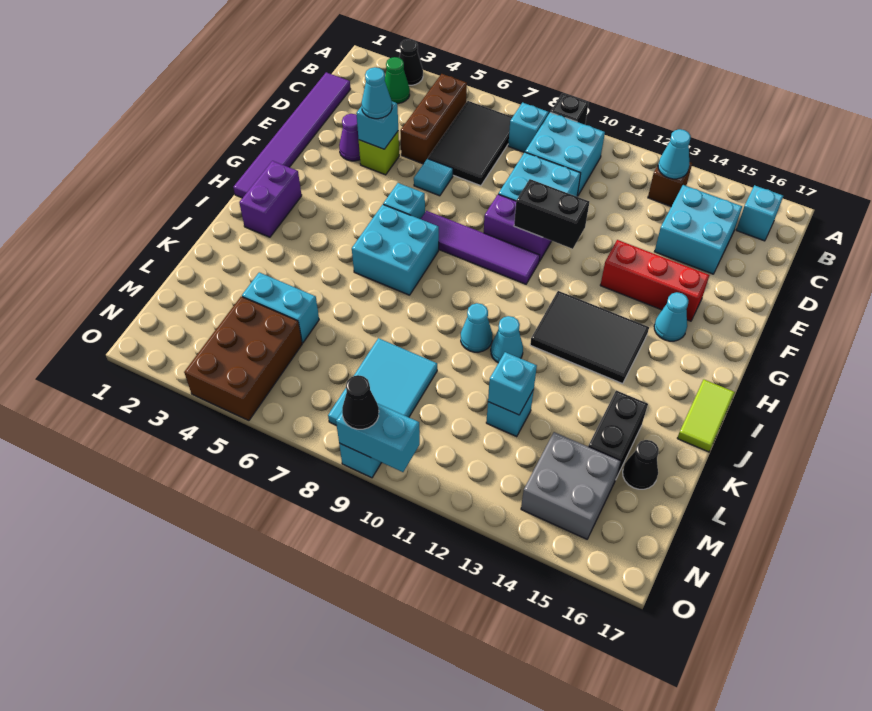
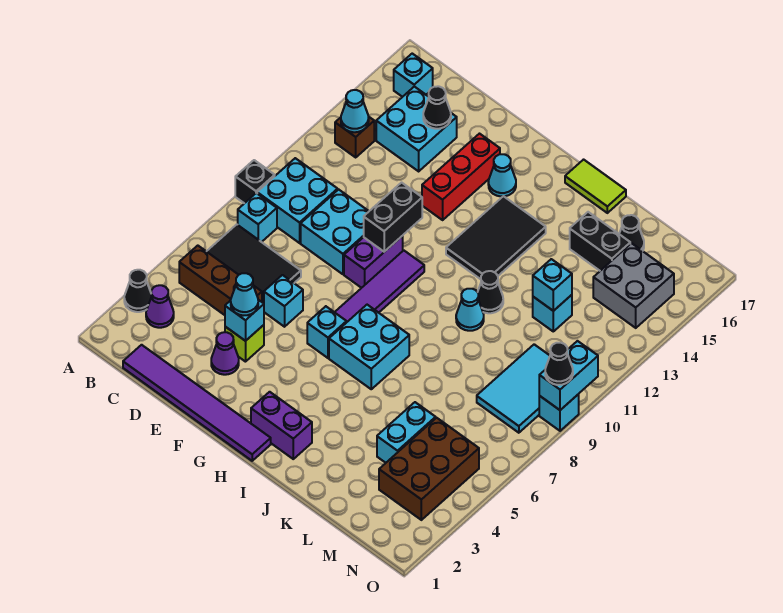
green 1x1 cone [385,57,410,104] -> purple 1x1 cone [146,285,174,328]
none -> black 1x1 cone [423,86,451,129]
cyan 1x1 tile [414,159,453,196] -> cyan 1x1 brick [264,275,303,327]
cyan 1x1 cone [491,316,523,363] -> black 1x1 cone [478,271,503,313]
cyan 2x3 tile [328,338,437,425] -> cyan 2x3 tile turned to [477,344,550,433]
brown 2x3 brick [184,297,302,421] -> brown 2x3 brick turned to [379,418,479,520]

